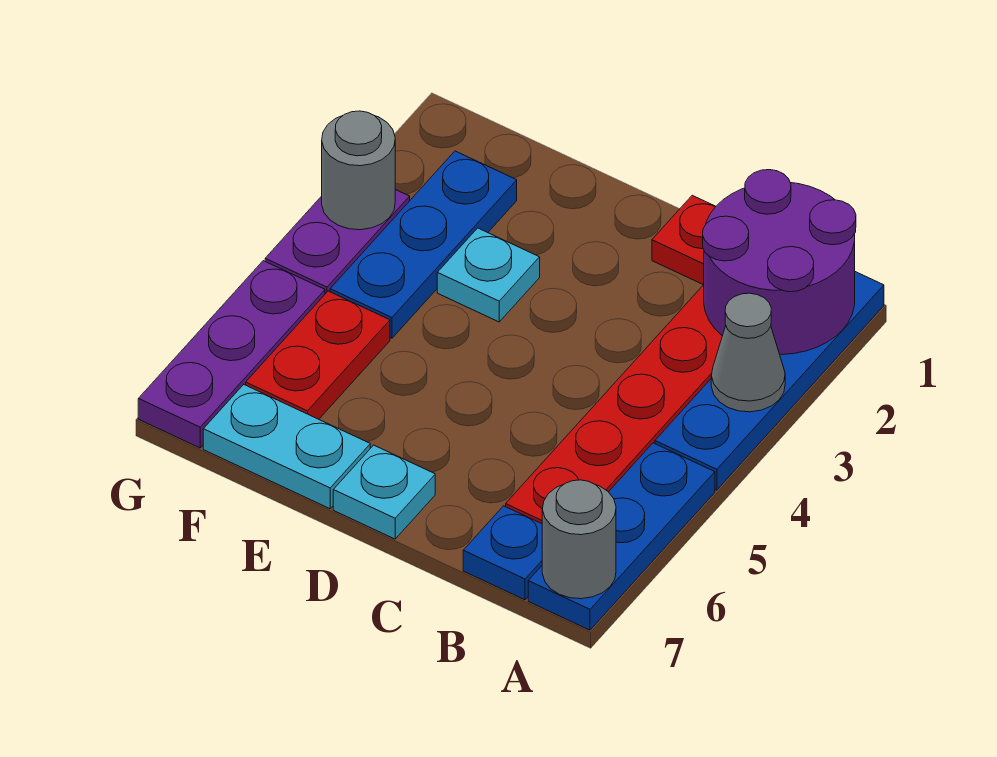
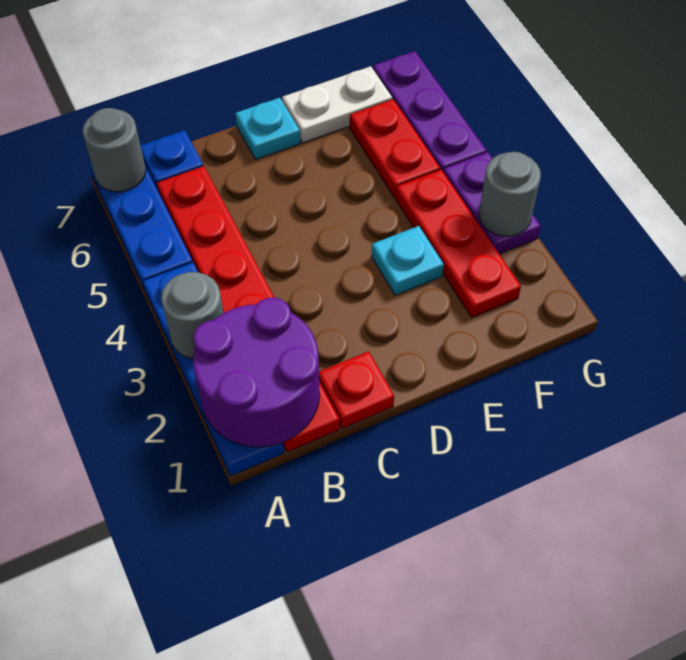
grey 1x1 cone [711,293,785,412] -> grey 1x1 round brick [161,272,223,359]
cyan 1x2 plate [203,385,370,509] -> white 1x2 plate [282,66,392,143]
blue 1x3 plate [330,151,517,338] -> red 1x3 plate [396,170,521,317]

